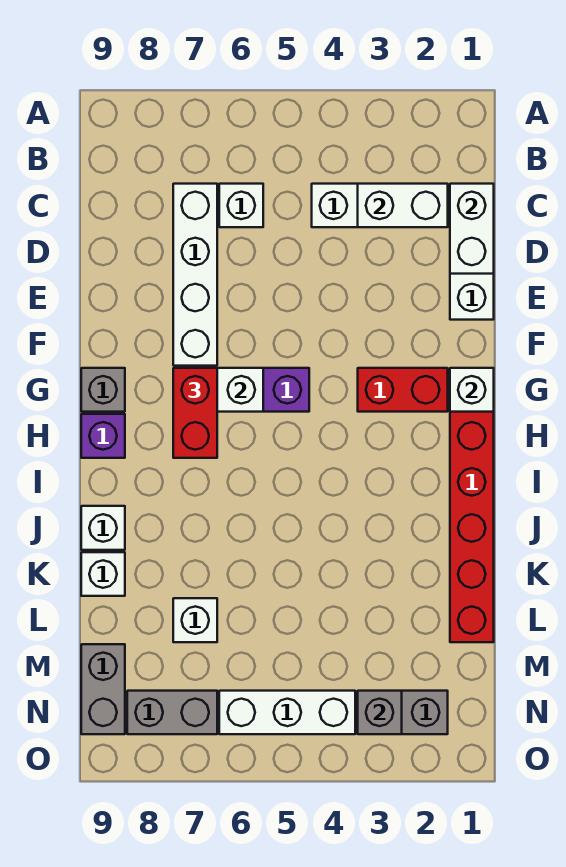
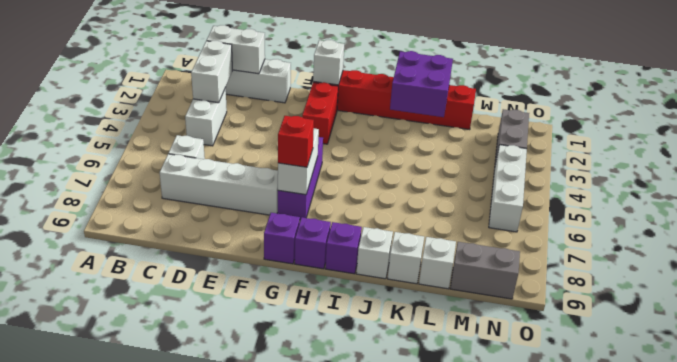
red 1x2 brick [173,368,217,458] -> red 1x1 brick [278,116,314,167]
grey 1x1 brick [81,368,125,412] -> purple 1x1 brick [264,213,300,264]
none -> purple 1x1 brick [325,222,362,274]
none -> purple 2x2 brick [390,51,453,117]
white 1x1 brick [173,598,217,642] -> white 1x1 brick moved to [419,237,456,289]
grey 1x1 brick [358,691,402,734] -> none
grey 1x2 brick [127,691,217,734] -> none

